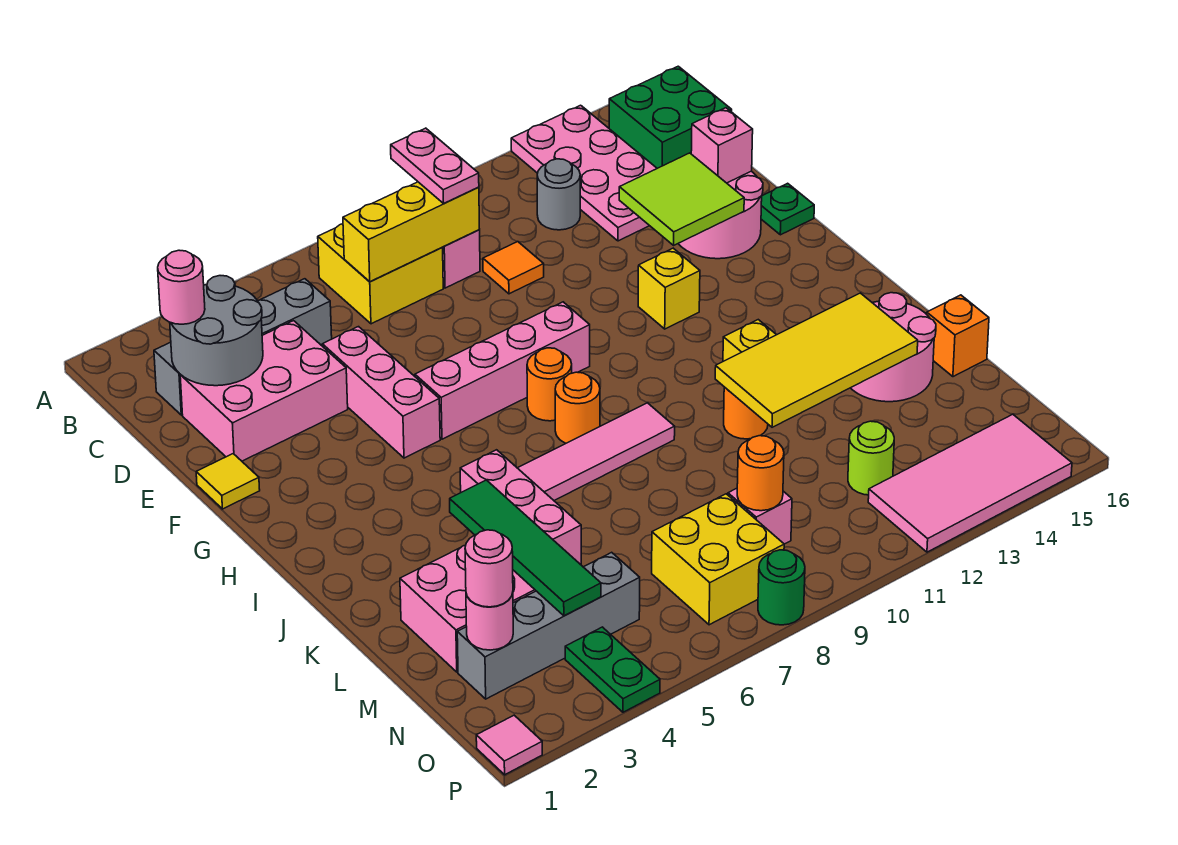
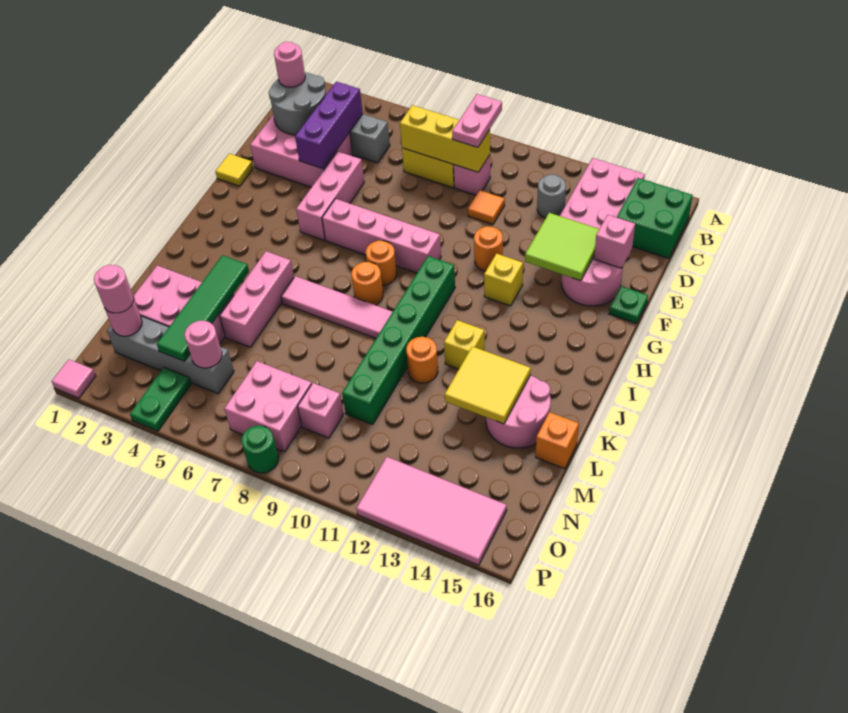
none -> purple 1x3 brick [295,82,363,169]
none -> green 1x6 brick [342,256,455,425]
yellow 2x4 tile [715,293,918,427] -> yellow 2x2 tile [445,346,531,424]
none -> pink 1x1 round brick [185,321,222,368]
yellow 2x2 brick [652,494,784,625] -> pink 2x2 brick [224,361,312,452]
orange 1x1 round brick [737,436,784,511] -> orange 1x1 round brick moved to [474,226,503,271]
lime 1x1 round brick [848,421,894,495] -> none

